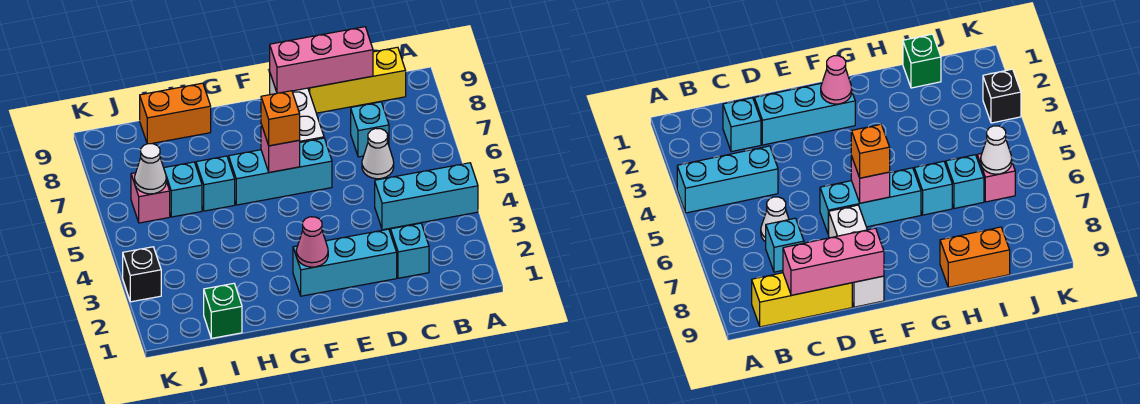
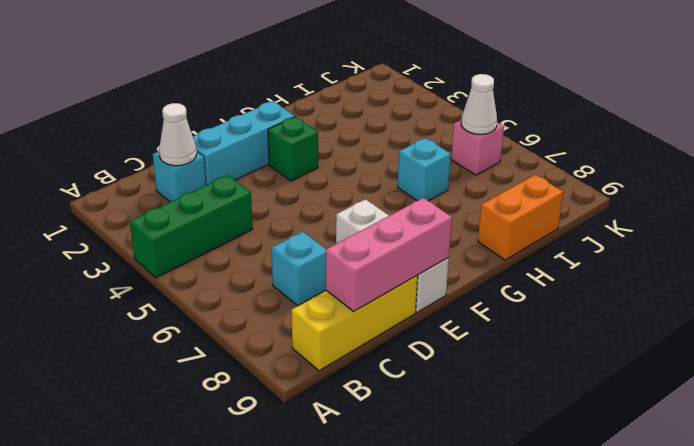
cyan 1x3 brick [375,163,478,230] -> green 1x3 brick [130,175,253,278]
white 1x1 cone [362,128,394,179] -> white 1x1 cone moved to [159,103,197,166]
cyan 1x3 brick [229,138,332,205] -> none
pink 1x1 cone [296,217,328,267] -> none
pink 1x1 brick [261,124,300,172] -> none
orange 1x1 brick [261,91,300,146] -> none
green 1x1 brick [204,283,242,338] -> green 1x1 brick moved to [268,117,318,181]
cyan 1x1 brick [164,162,202,217] -> none
black 1x1 brick [123,247,161,302] -> none

